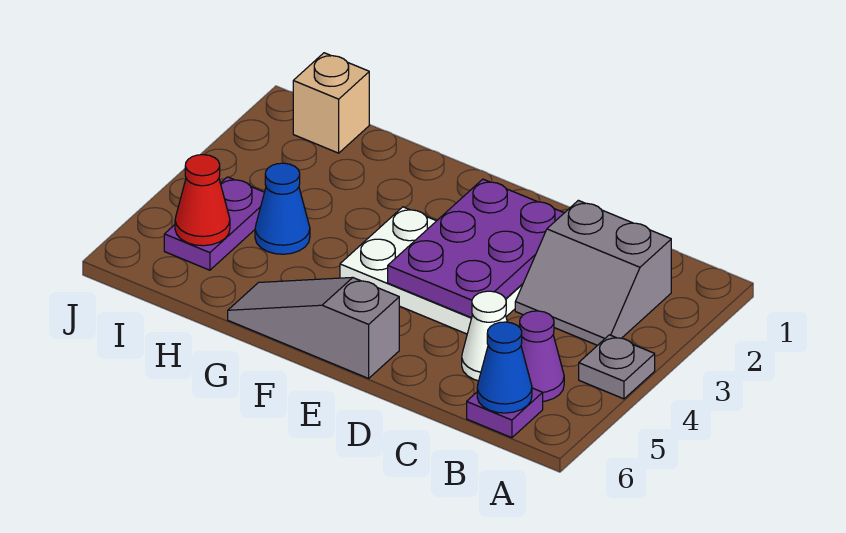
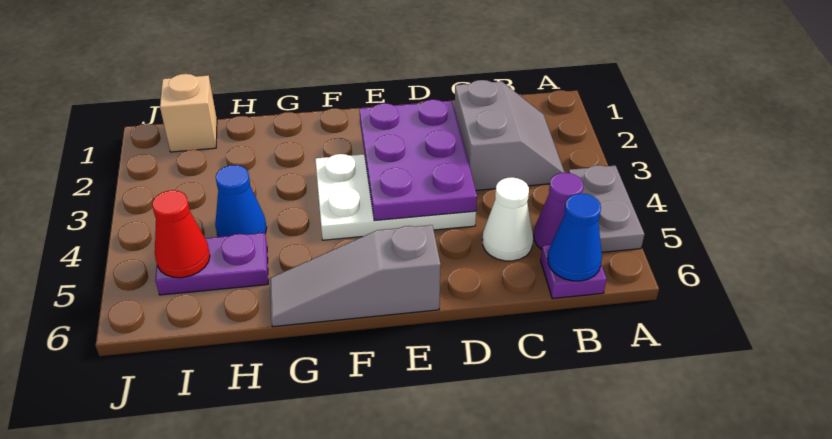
grey 1x1 plate [579,335,655,399] -> grey 1x2 plate [569,165,644,252]
grey 2x2 slope [515,200,671,345] -> grey 2x2 slope turned to [455,80,565,190]
purple 1x2 plate [164,177,264,270] -> purple 1x2 plate turned to [155,233,268,295]

